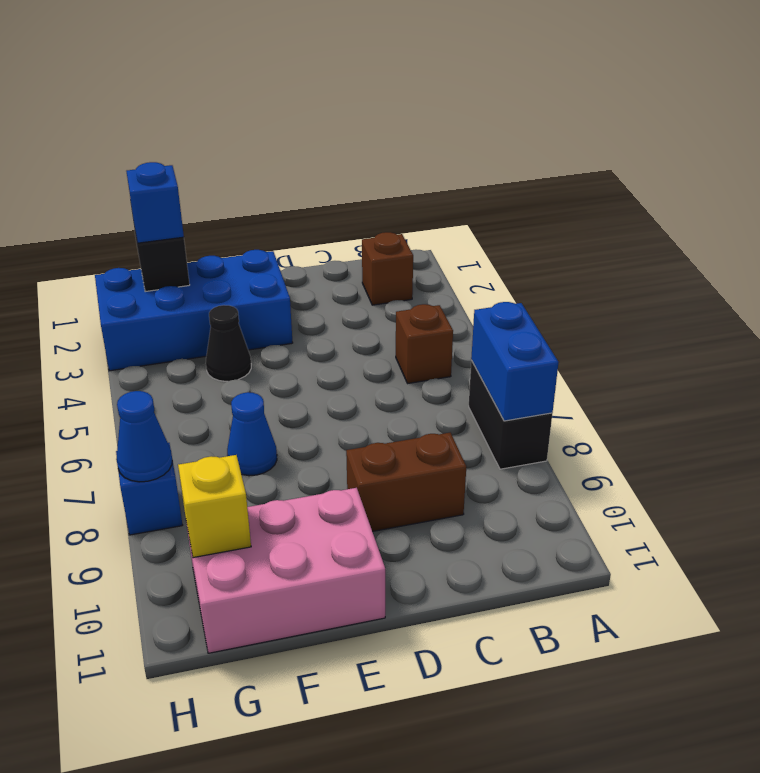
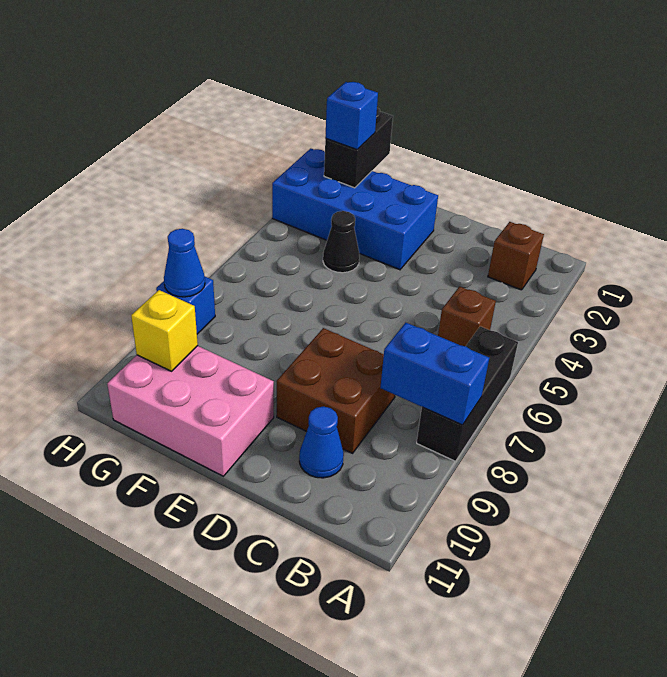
black 1x2 brick [469,360,552,469] -> black 1x3 brick [417,326,518,461]
blue 1x2 brick [471,302,559,421] -> blue 1x2 brick turned to [380,323,489,425]
brown 1x2 brick [346,433,466,532] -> brown 2x2 brick [277,328,395,453]
blue 1x1 cone [227,392,277,476] -> blue 1x1 cone moved to [299,407,344,478]

